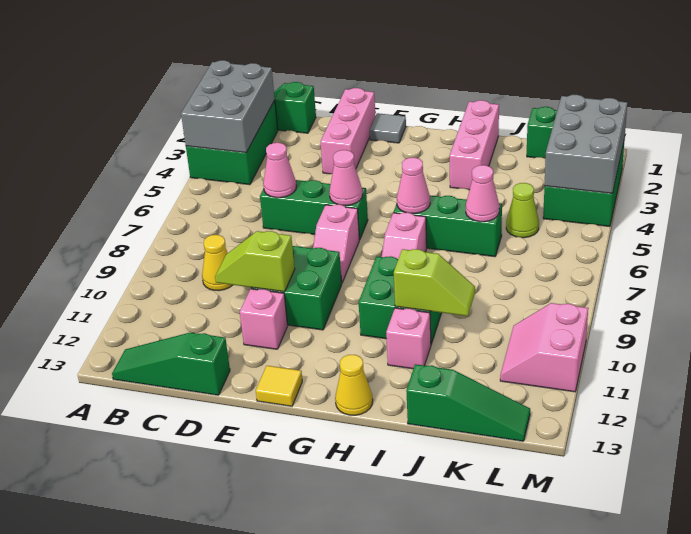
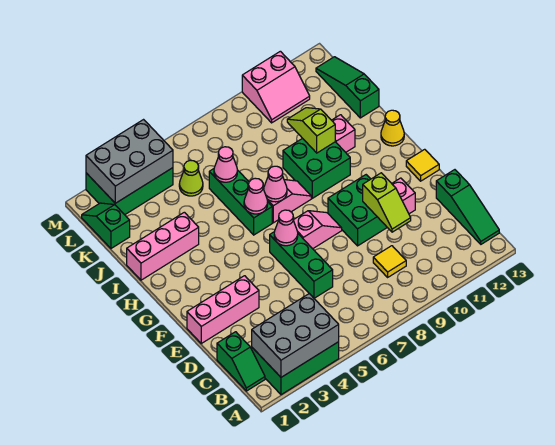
yellow 1x1 cone [202,235,232,291] -> yellow 1x1 tile [373,246,406,277]
pink 1x1 cone [263,143,296,198] -> pink 1x1 cone moved to [264,166,287,202]
grey 1x1 tile [370,113,406,143] -> none

